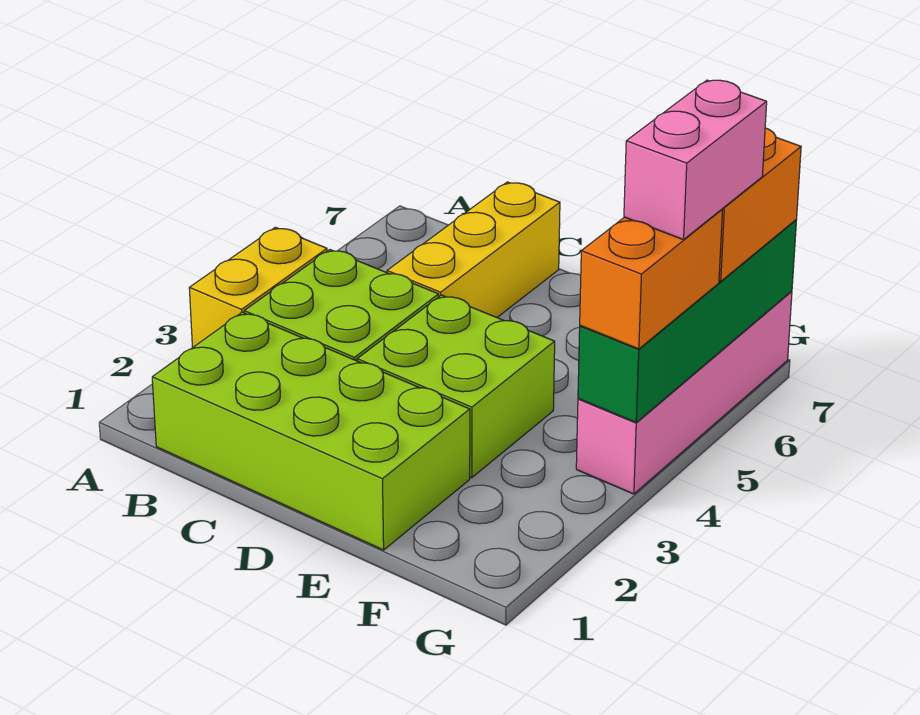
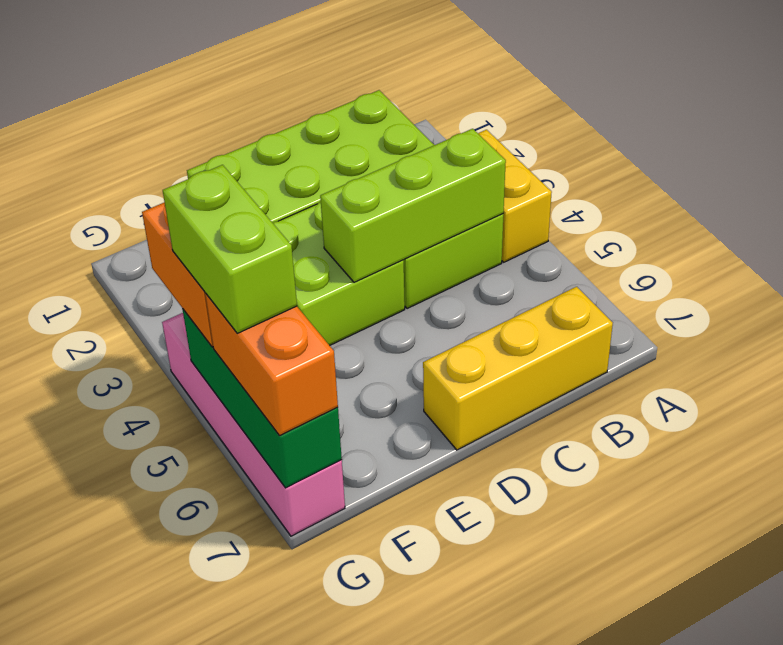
none -> lime 1x3 brick [320,129,506,282]
yellow 1x3 brick [387,182,560,317] -> yellow 1x3 brick turned to [423,287,613,450]
green 1x4 brick [578,220,797,422] -> green 1x3 brick [182,309,342,488]
pink 1x2 brick [624,80,767,240] -> lime 1x2 brick [163,165,297,333]

